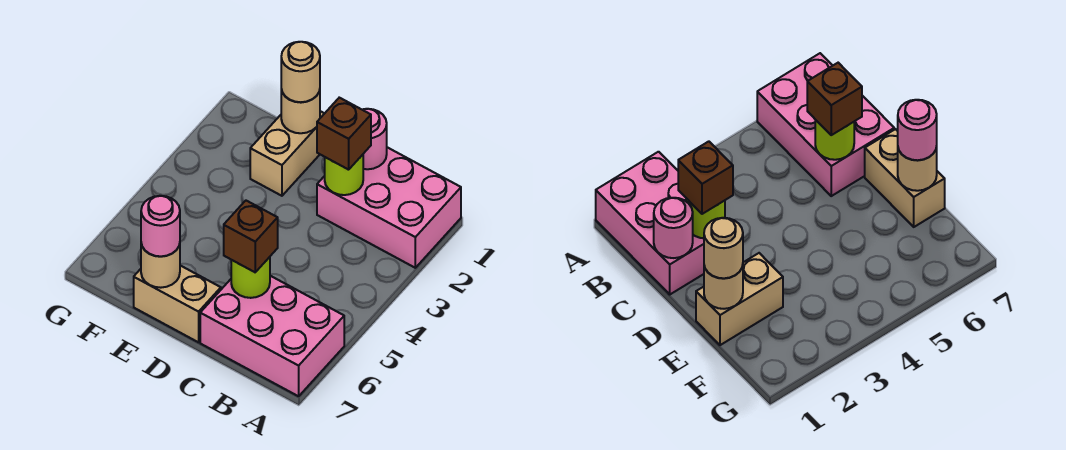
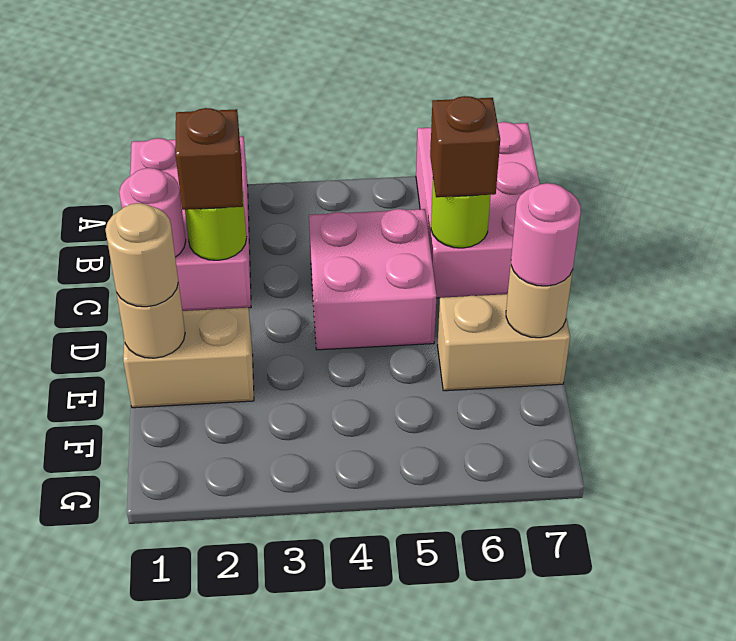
none -> pink 2x2 brick [309,209,437,350]
tan 1x2 brick [134,266,221,342] -> tan 1x2 brick turned to [437,294,570,391]

